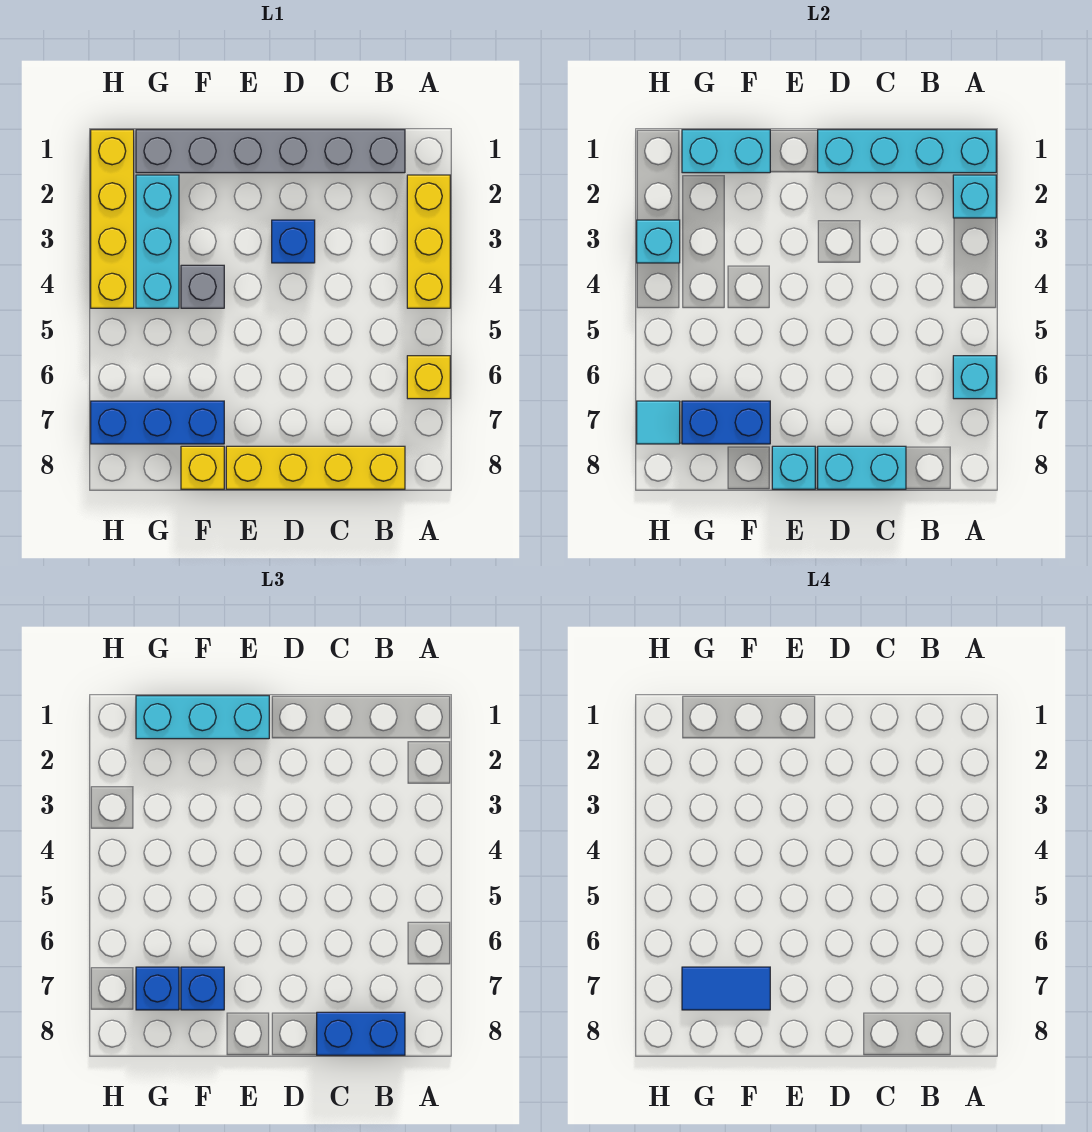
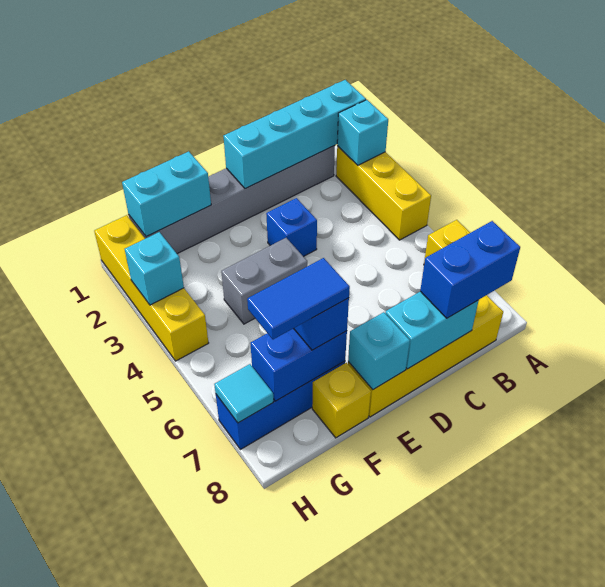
cyan 1x1 brick [953,356,996,399] -> none
cyan 1x3 brick [136,696,269,739] -> none
grey 1x1 brick [181,265,224,308] -> grey 1x2 brick [221,238,307,324]
cyan 1x3 brick [136,175,179,308] -> none
blue 1x1 brick [136,967,179,1010] -> none

